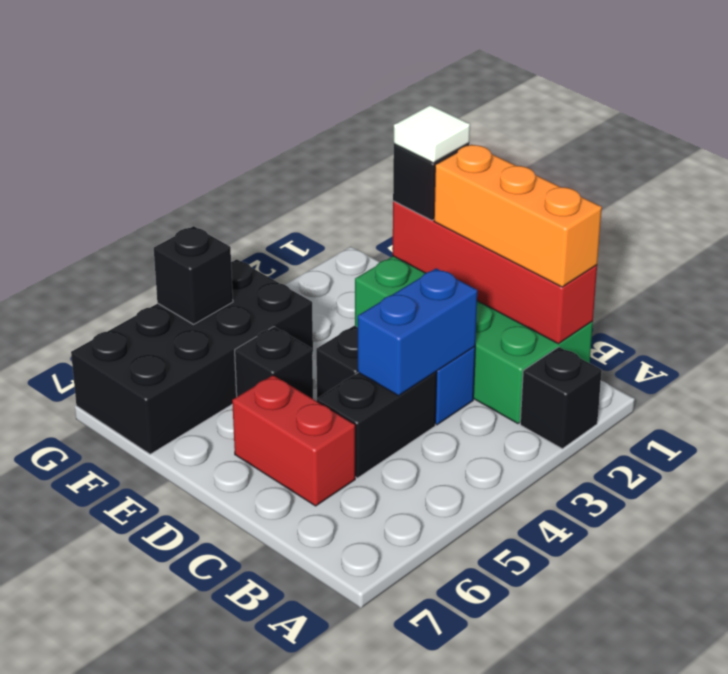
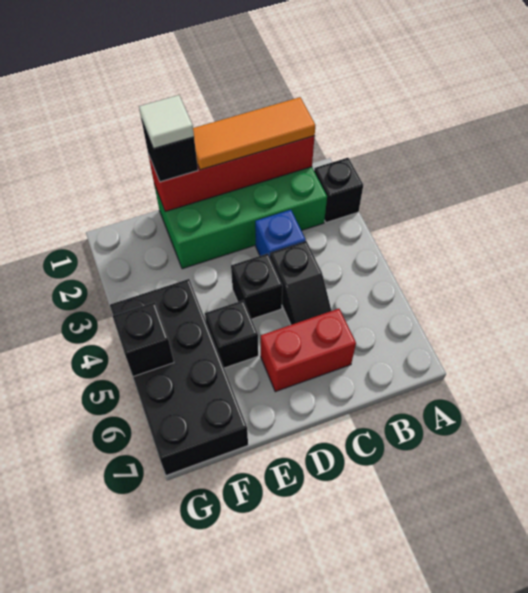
orange 1x3 brick [434,144,602,287] -> orange 1x3 tile [193,97,315,170]
blue 1x2 brick [358,268,477,396] -> none
black 1x2 brick [317,372,437,478] -> black 1x2 slope [270,241,331,325]

